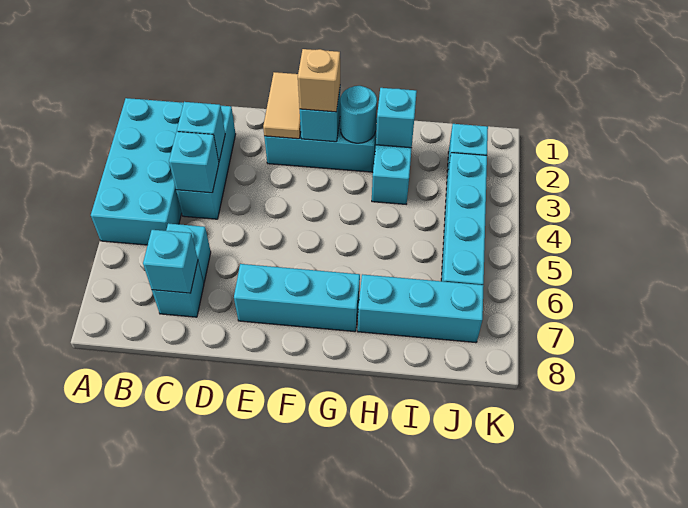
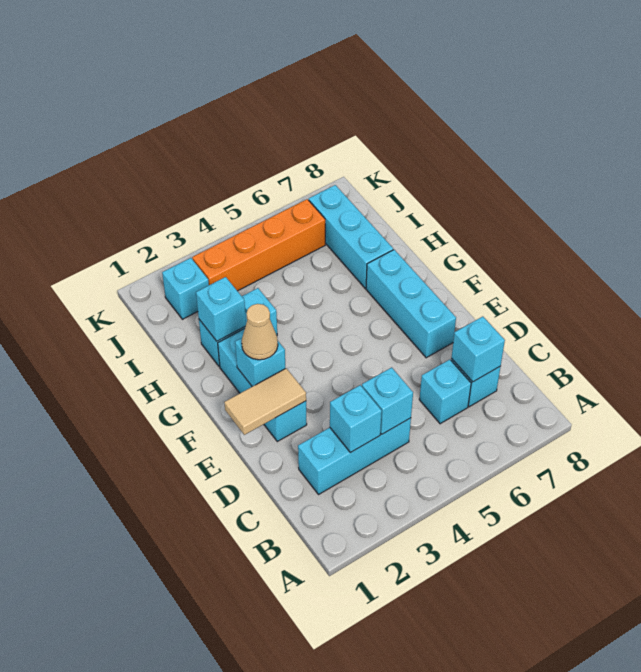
cyan 2x4 brick [91,98,184,245] -> none
tan 1x1 brick [298,49,340,112] -> tan 1x1 cone [242,304,278,360]
cyan 1x1 round brick [340,86,377,143] -> none
cyan 1x4 brick [441,153,487,285] -> orange 1x4 brick [192,199,325,291]

